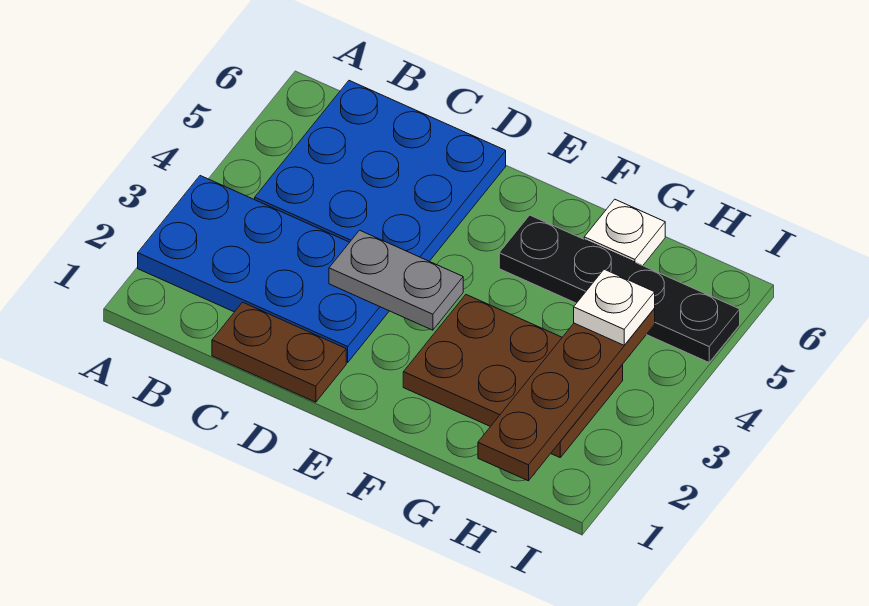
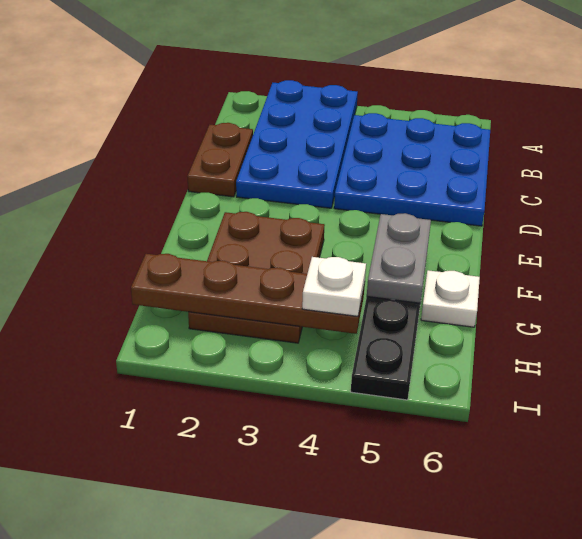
grey 1x2 plate [329,230,463,330] -> grey 1x2 plate moved to [367,213,431,303]

